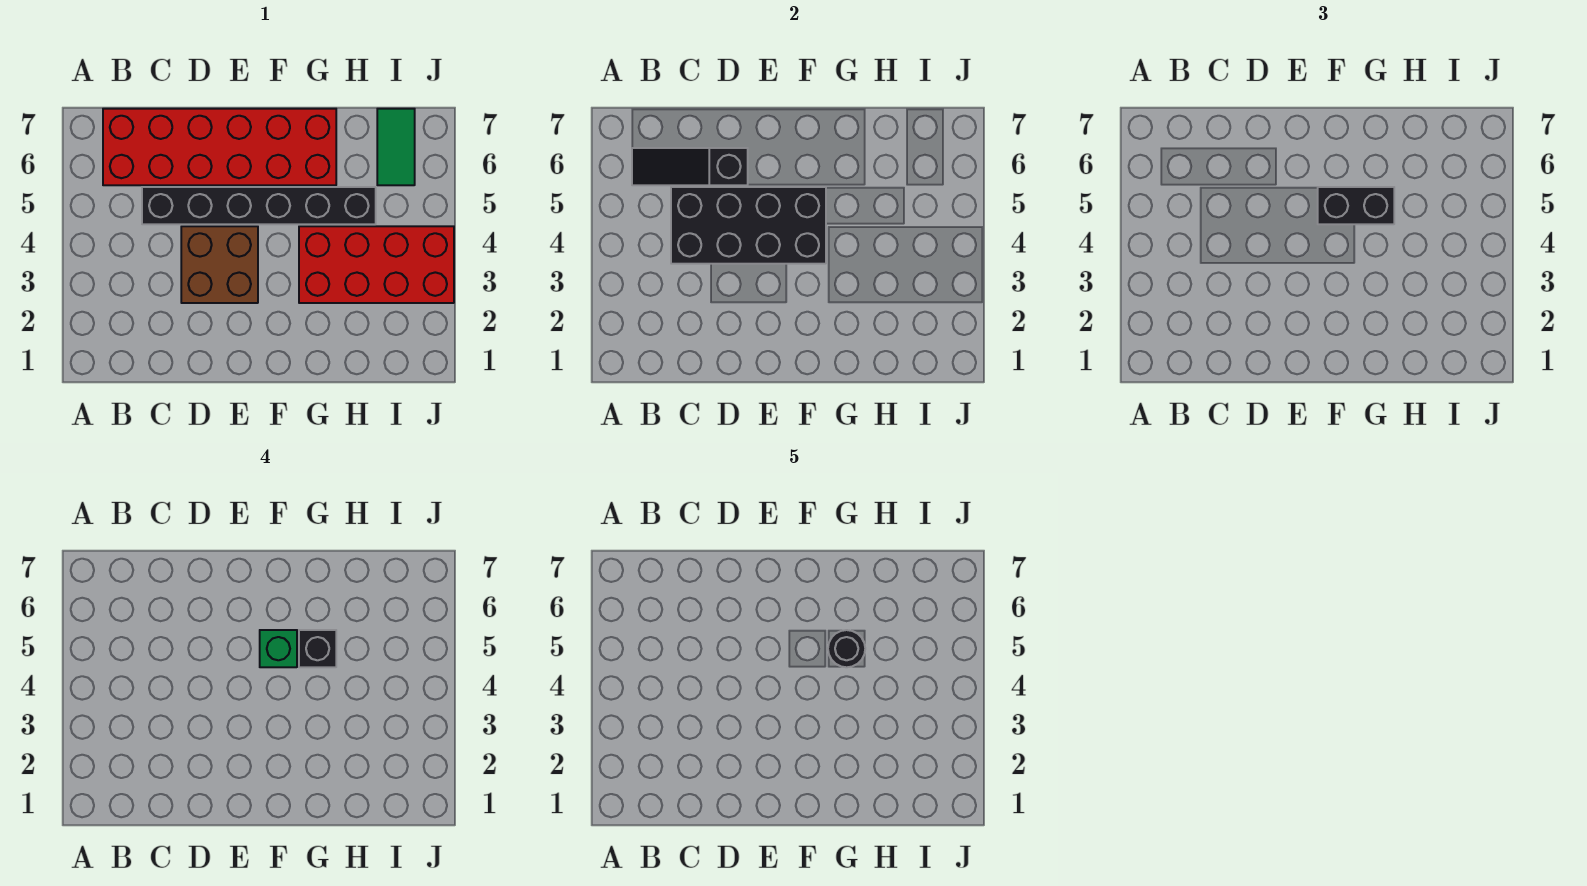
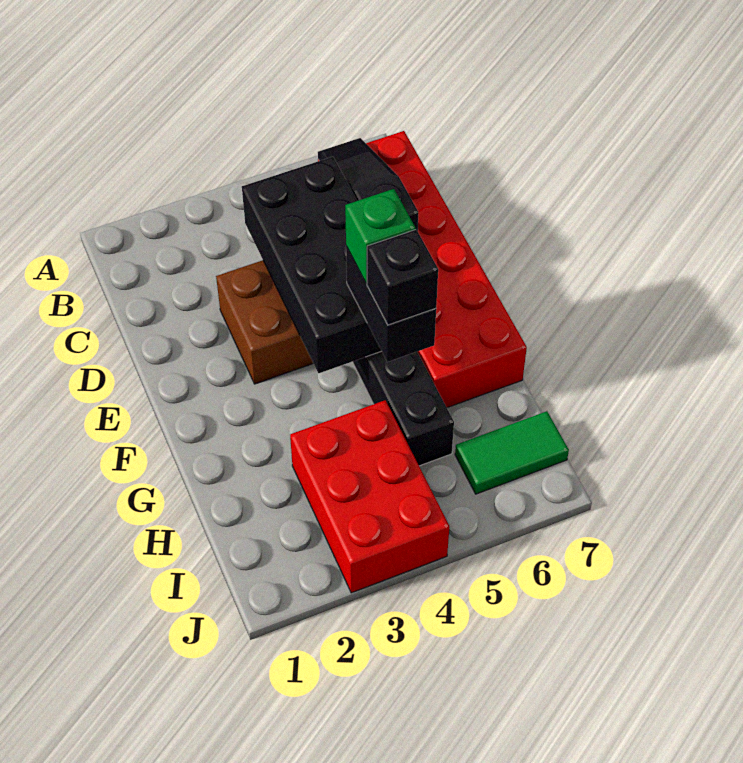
red 2x4 brick [299,226,454,303] -> red 2x3 brick [290,400,449,593]
black 1x1 round brick [828,630,865,667] -> none

